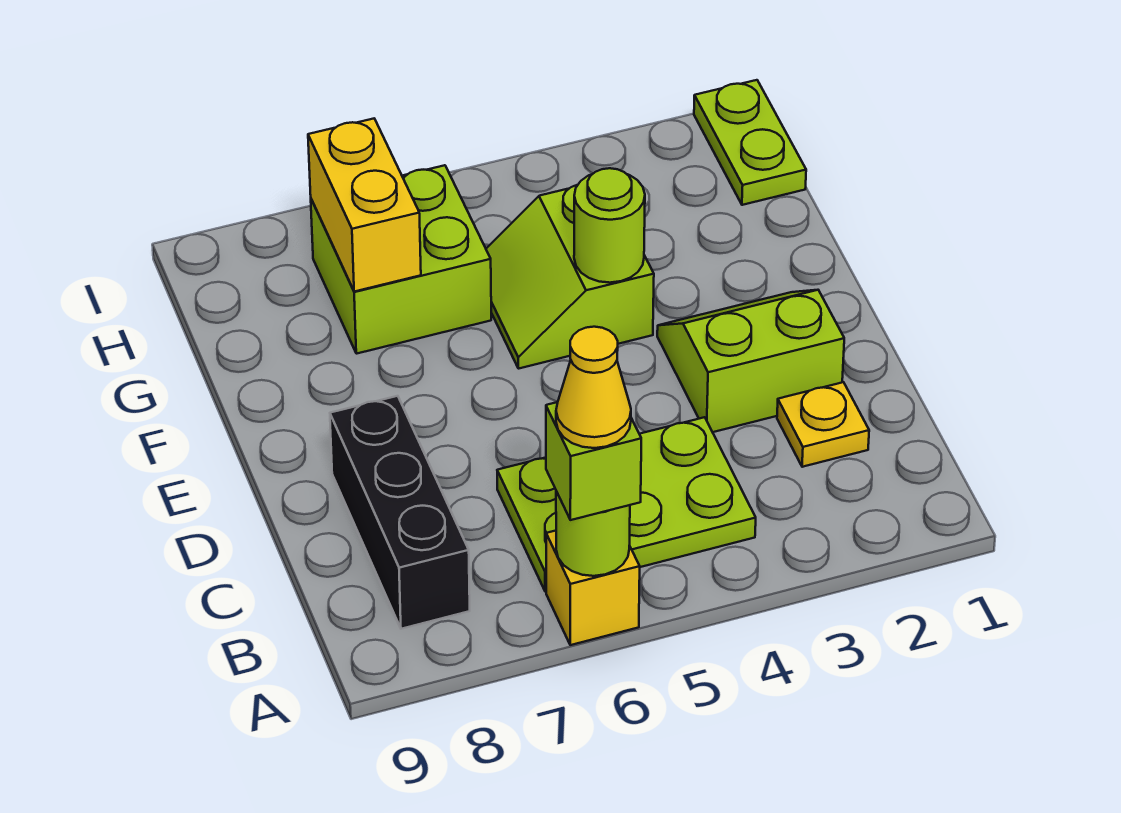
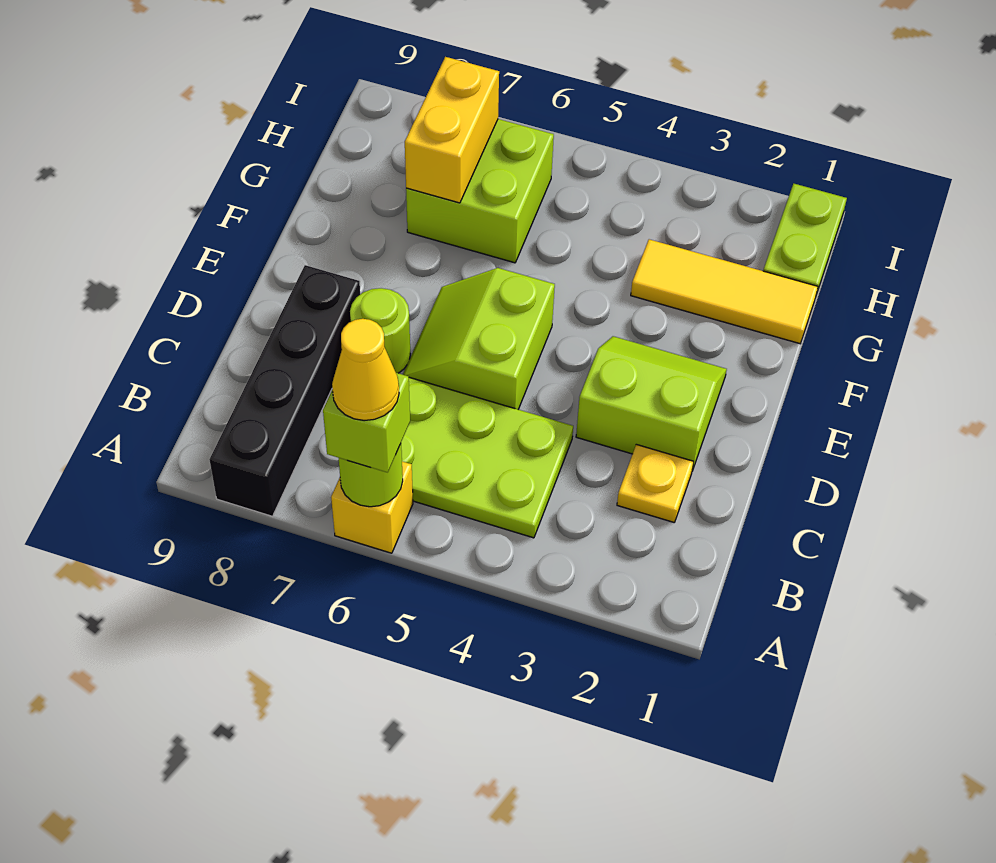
black 1x3 brick [330,396,470,629] -> black 1x4 brick [209,265,360,516]
lime 2x2 slope [486,185,654,369] -> lime 2x2 slope moved to [403,268,555,409]
lime 1x1 round brick [574,168,645,283] -> lime 1x1 round brick moved to [350,288,410,373]
none -> yellow 1x3 tile [631,239,818,344]

